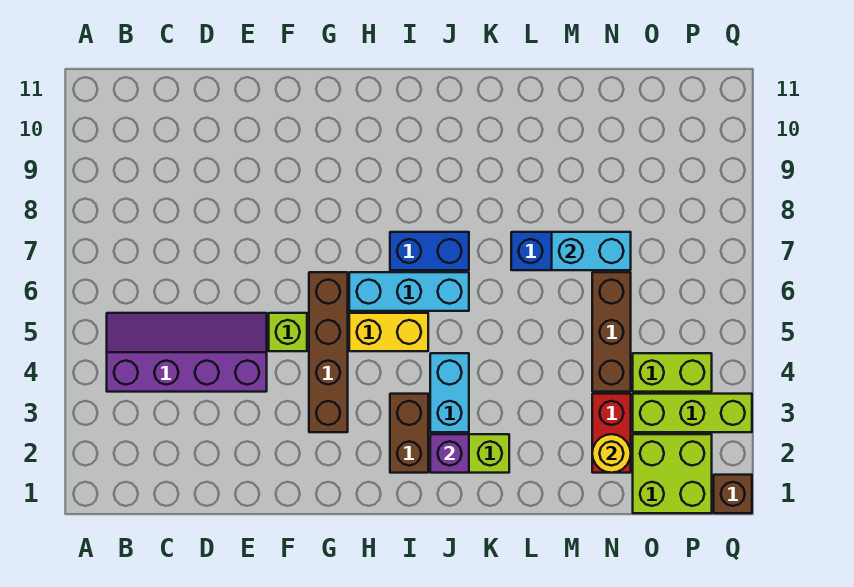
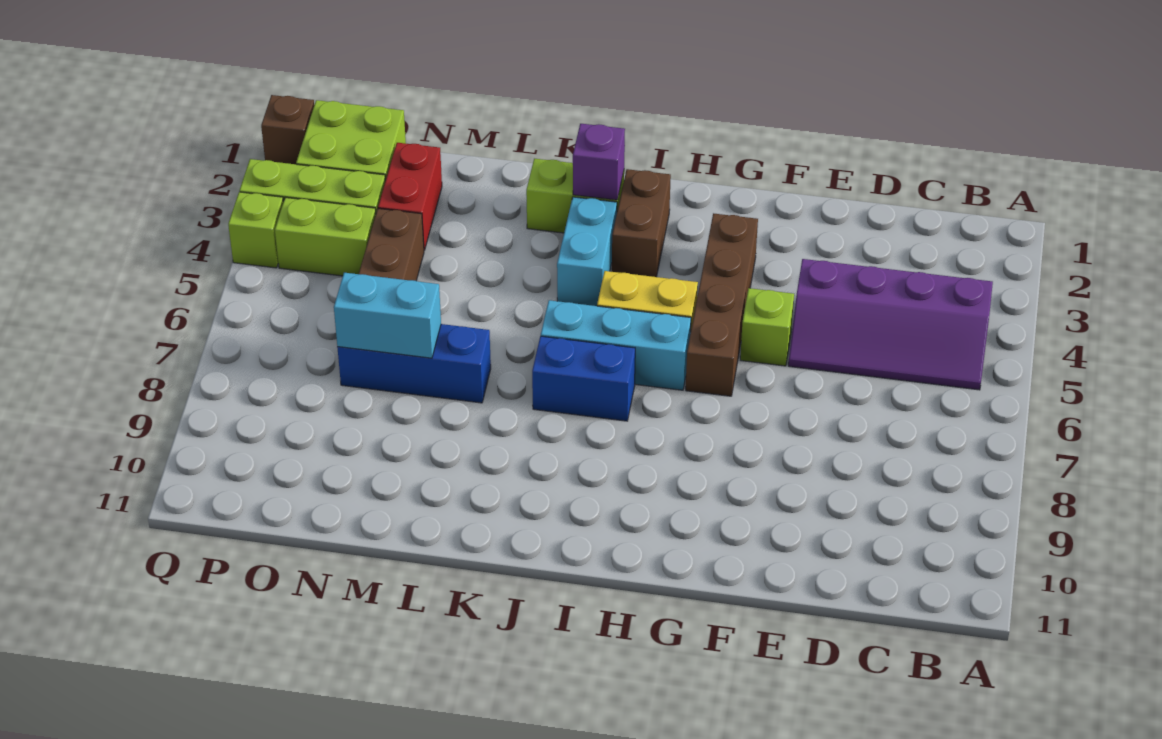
yellow 1x1 round brick [592,434,631,473] -> none
none -> lime 1x1 brick [228,192,283,268]

